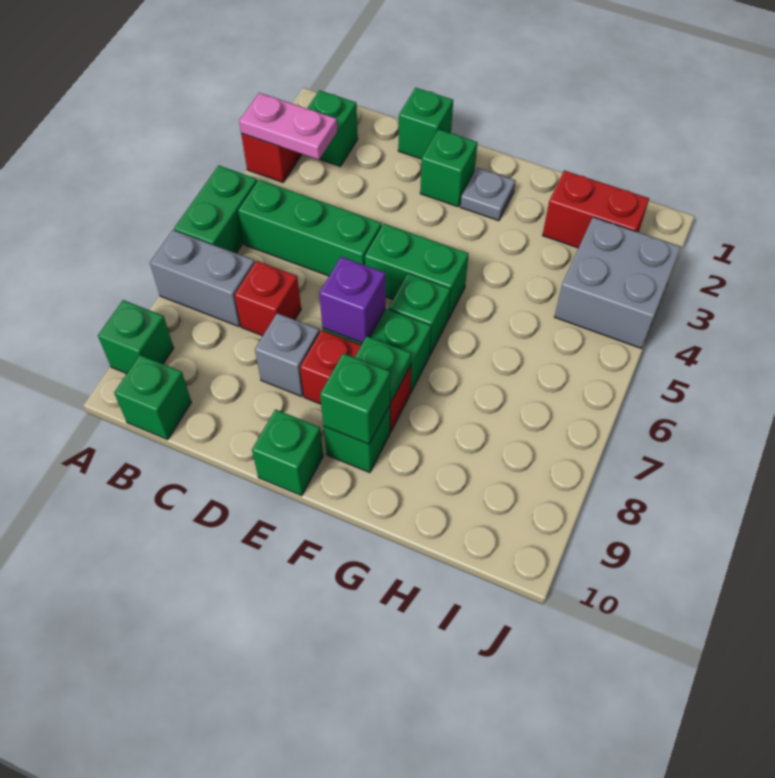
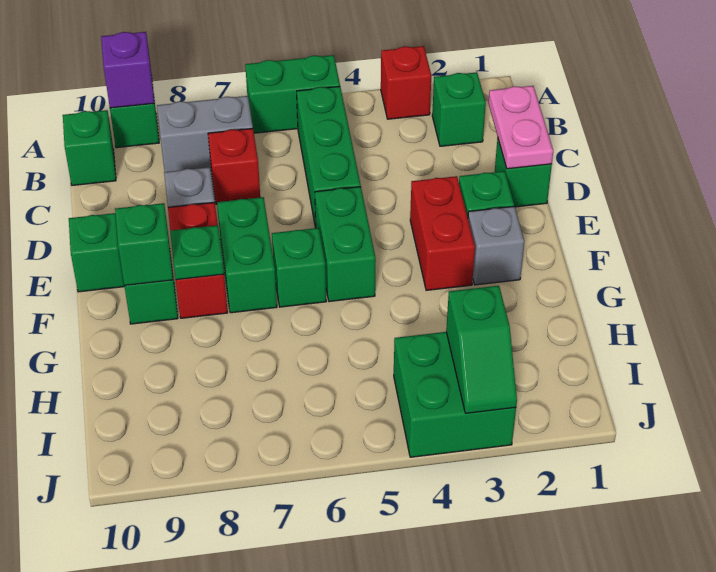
pink 1x2 plate [239,93,338,160] -> pink 1x2 plate moved to [488,86,553,169]
grey 1x2 brick [150,230,255,326] -> grey 1x2 brick turned to [157,96,253,172]
purple 1x1 brick [319,257,386,343] -> purple 1x1 brick moved to [101,32,154,108]
grey 1x1 plate [460,168,516,221] -> grey 1x1 brick [468,206,524,285]
red 1x2 brick [543,171,649,248] -> red 1x2 brick moved to [410,176,475,290]
grey 2x2 brick [555,217,681,349] -> green 2x2 brick [394,332,516,457]
none -> green 1x2 slope [446,286,517,413]

